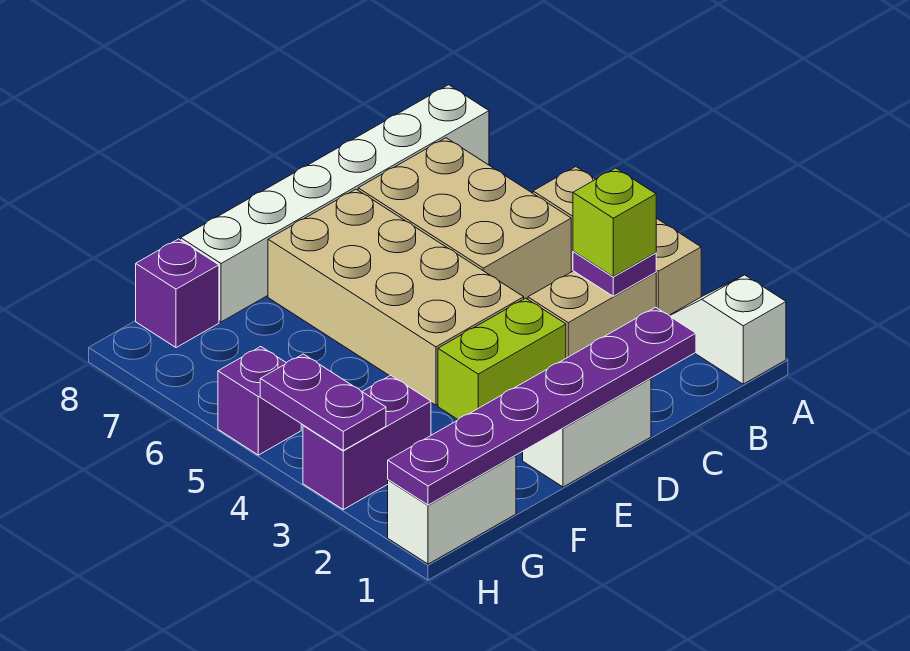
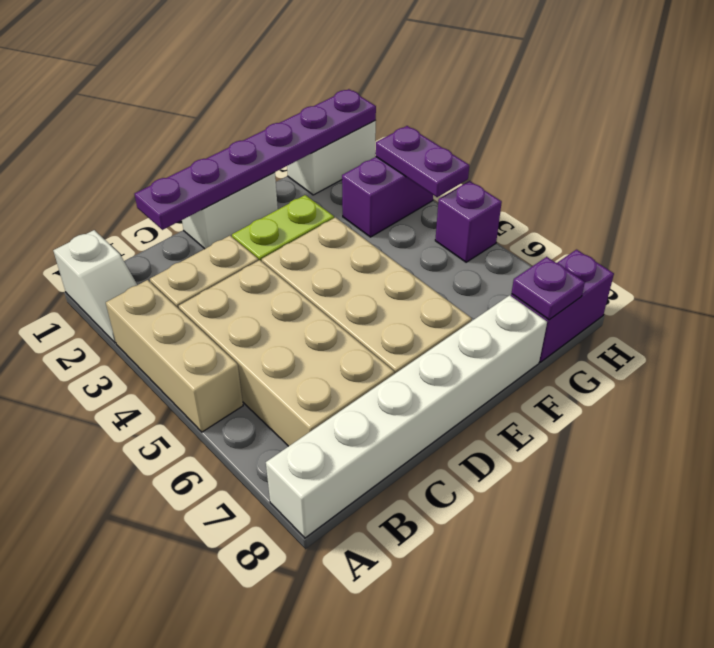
purple 1x1 plate [573,251,656,296] -> purple 1x1 plate moved to [511,257,585,320]
lime 1x1 brick [573,168,656,277] -> none
tan 2x3 brick [358,138,571,299] -> tan 2x4 brick [179,260,394,446]
purple 1x1 brick [136,239,219,348] -> purple 1x2 brick [511,250,614,362]

